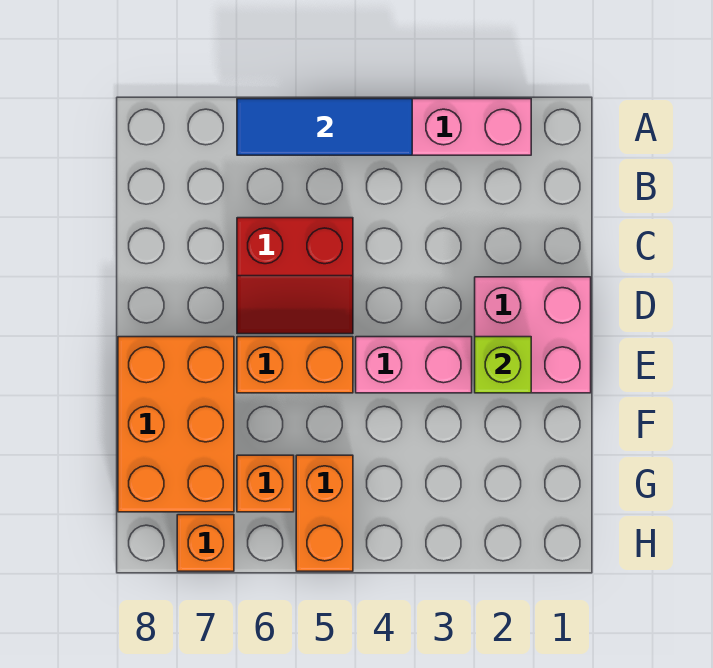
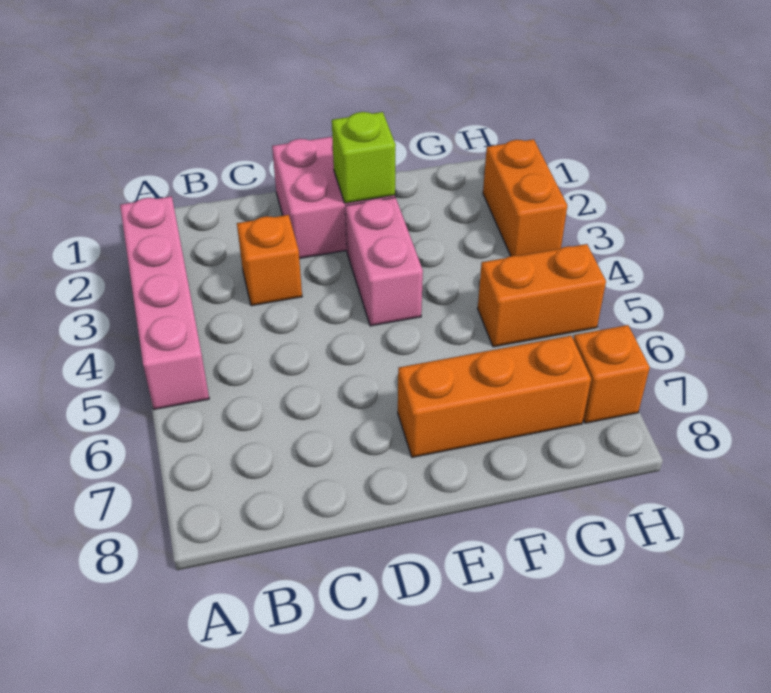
blue 1x3 tile [237,99,412,155] -> none
red 2x2 slope [237,218,353,334] -> none
orange 1x2 brick [237,337,353,393] -> orange 1x2 brick moved to [483,139,567,256]
orange 2x3 brick [118,337,234,512] -> orange 1x3 brick [398,336,591,457]
orange 1x1 brick [237,455,294,512] -> orange 1x1 brick moved to [237,215,302,306]

